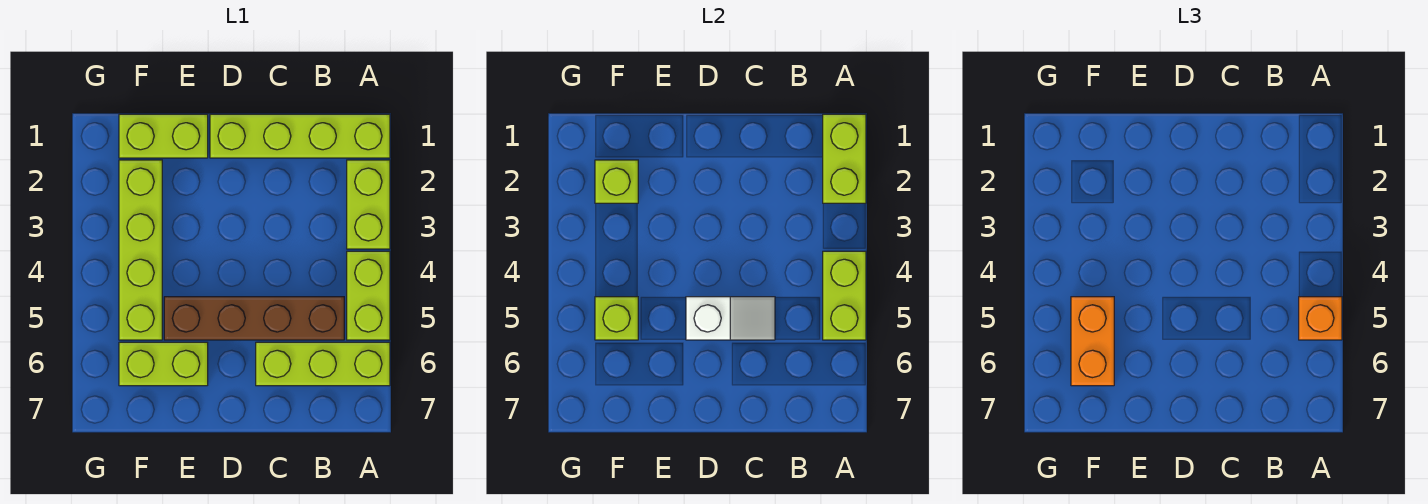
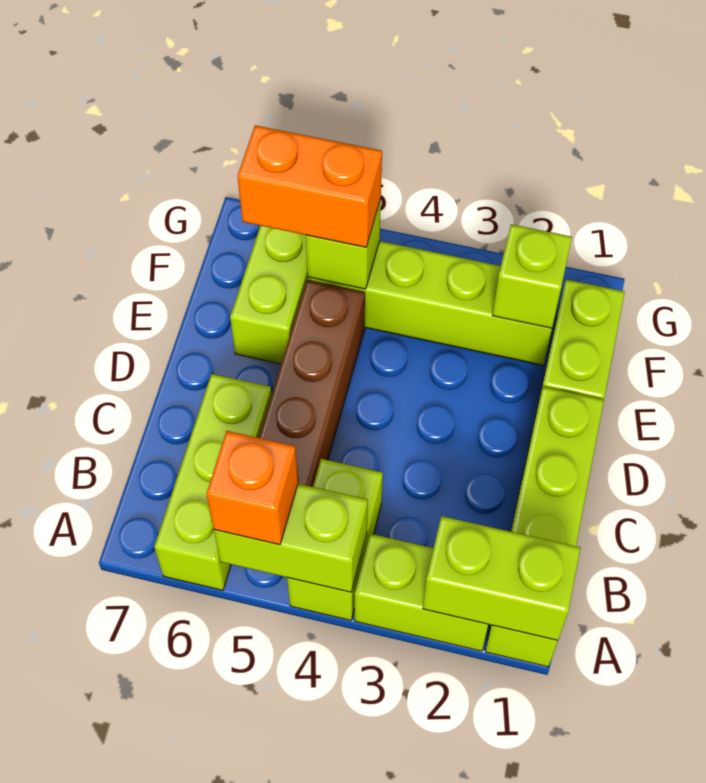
lime 1x2 brick [347,251,390,340] -> lime 1x2 brick turned to [287,459,383,620]
white 1x2 slope [686,297,775,340] -> none

